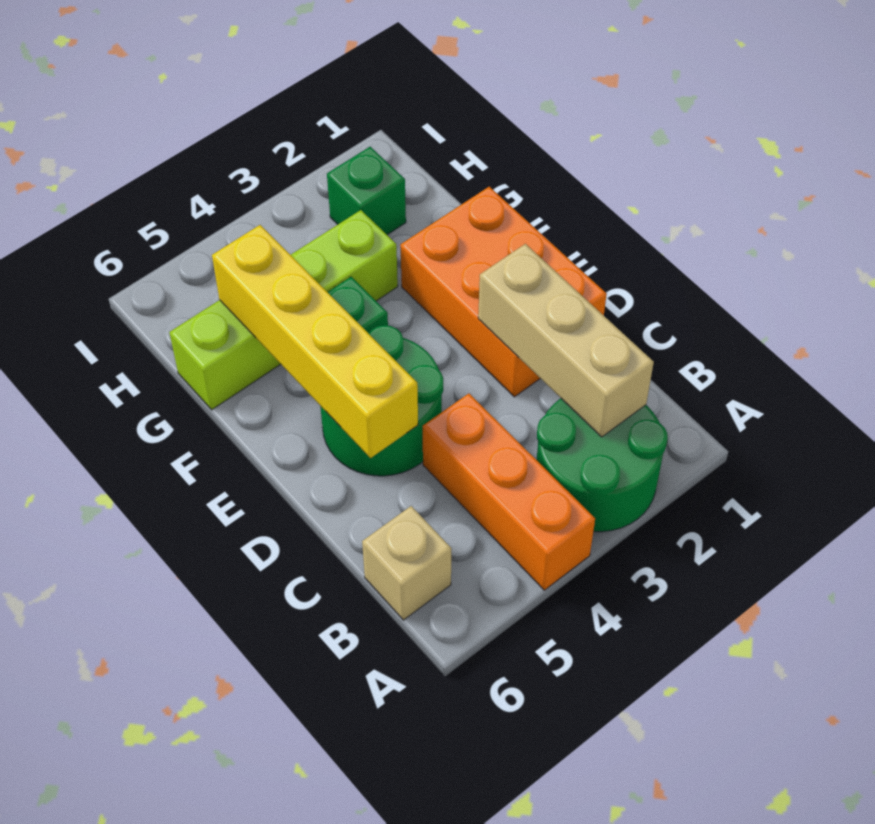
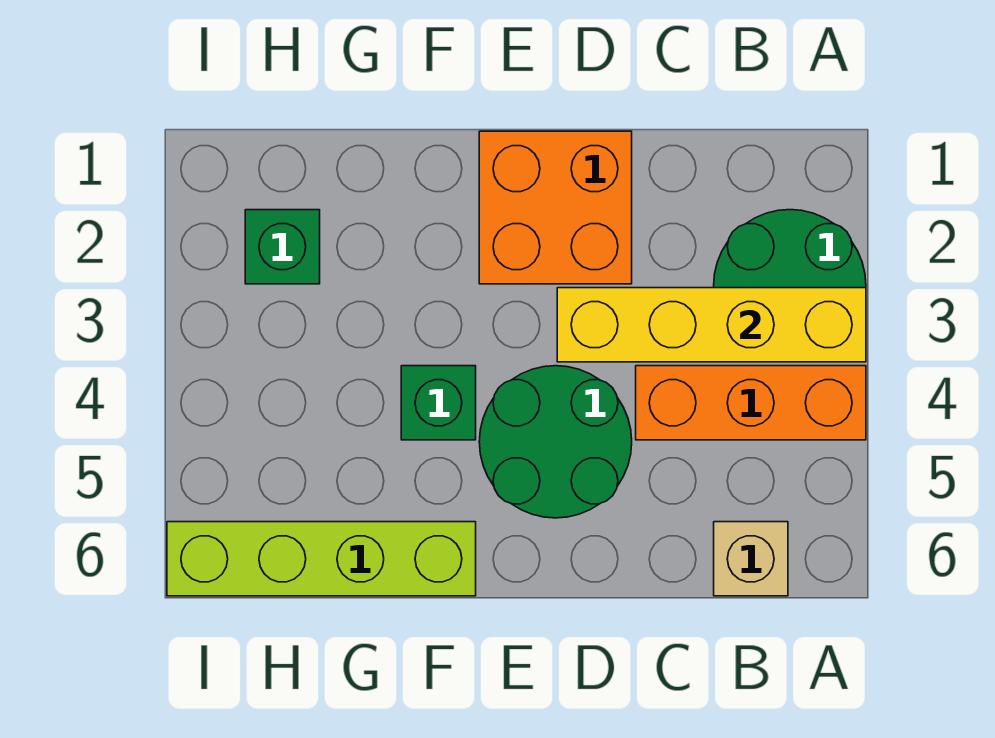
tan 1x3 brick [478,244,654,437] -> none
orange 2x3 brick [401,187,607,397] -> orange 2x2 brick [479,131,632,284]
yellow 1x4 brick [212,225,418,458] -> yellow 1x4 brick moved to [557,288,866,362]
lime 1x4 brick [169,210,398,410] -> lime 1x4 brick turned to [167,522,476,596]

